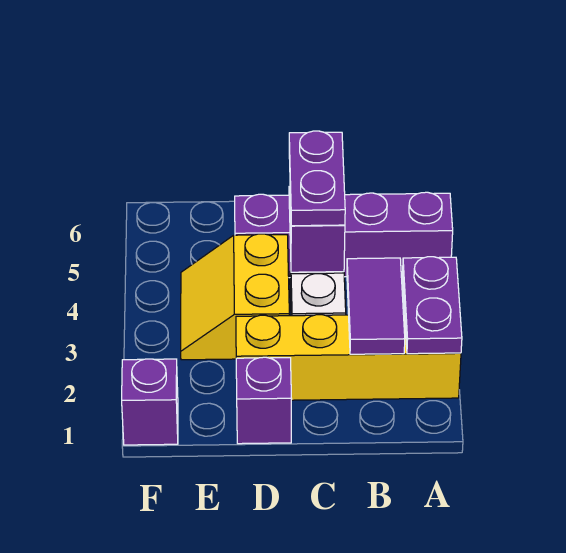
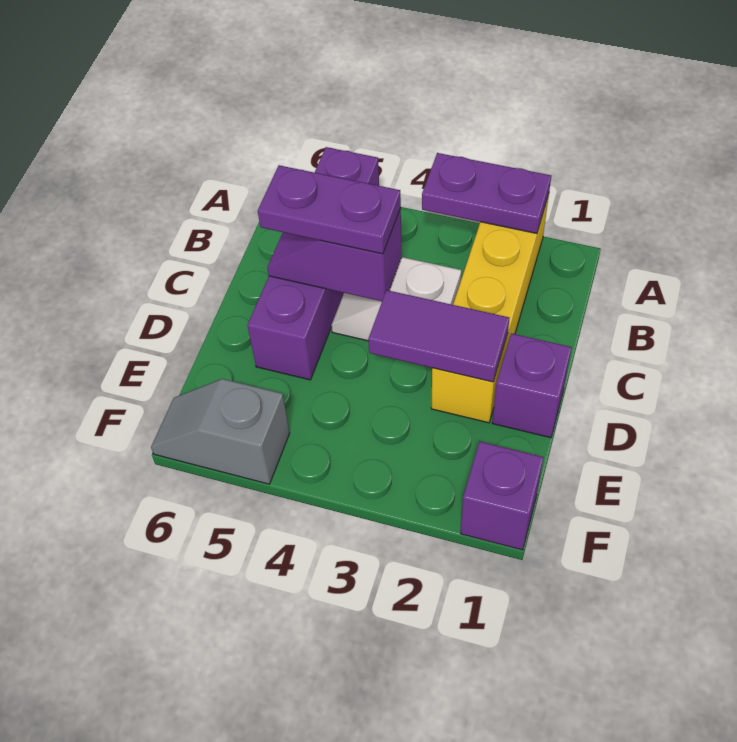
purple 1x2 tile [347,258,405,354] -> purple 1x2 tile moved to [368,290,509,382]
yellow 2x2 slope [181,234,289,360] -> none
none -> grey 1x2 slope [151,379,290,484]

